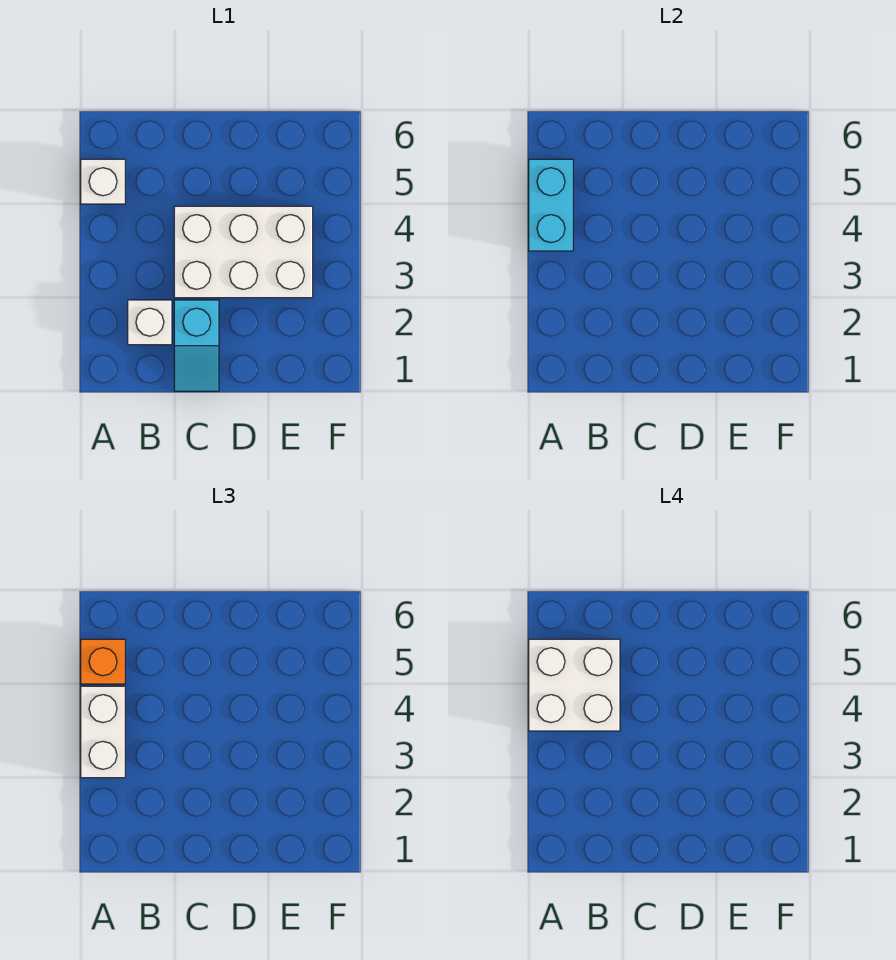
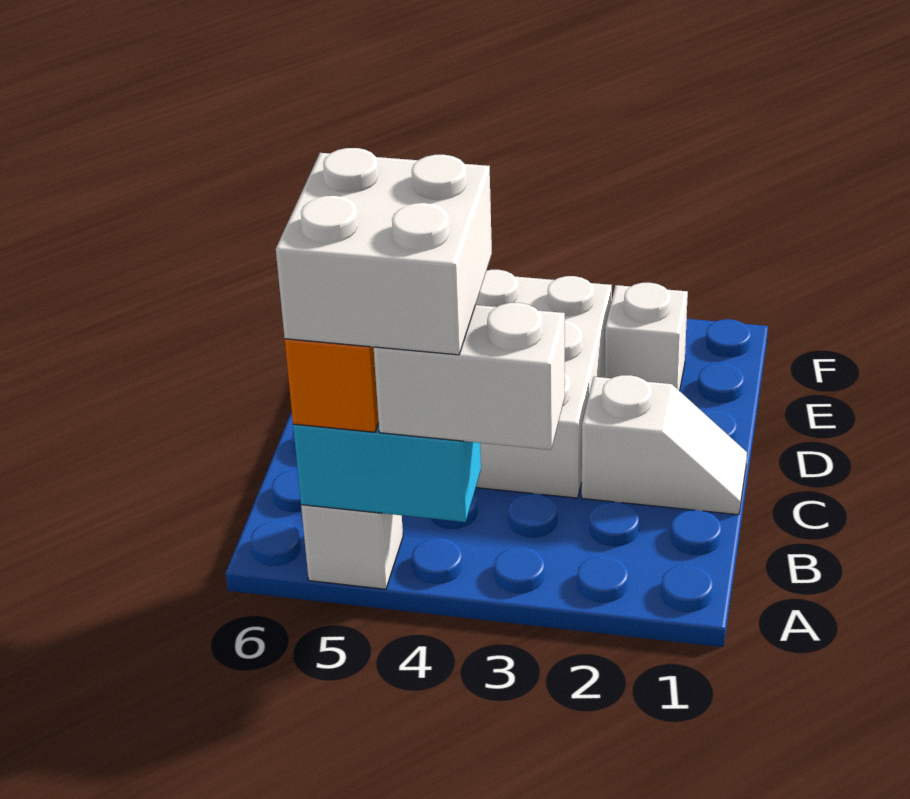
white 1x1 brick [128,300,172,345] -> white 1x1 brick moved to [605,283,688,391]
cyan 1x2 slope [174,300,219,391] -> white 1x2 slope [582,375,747,515]

